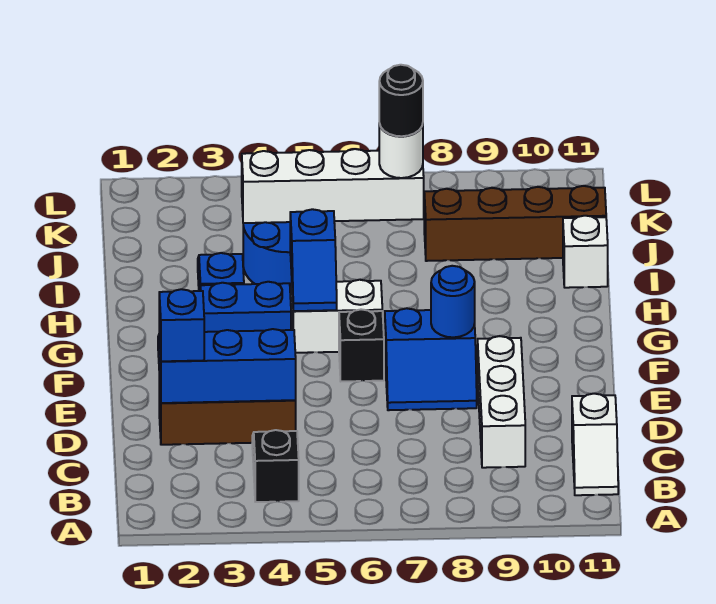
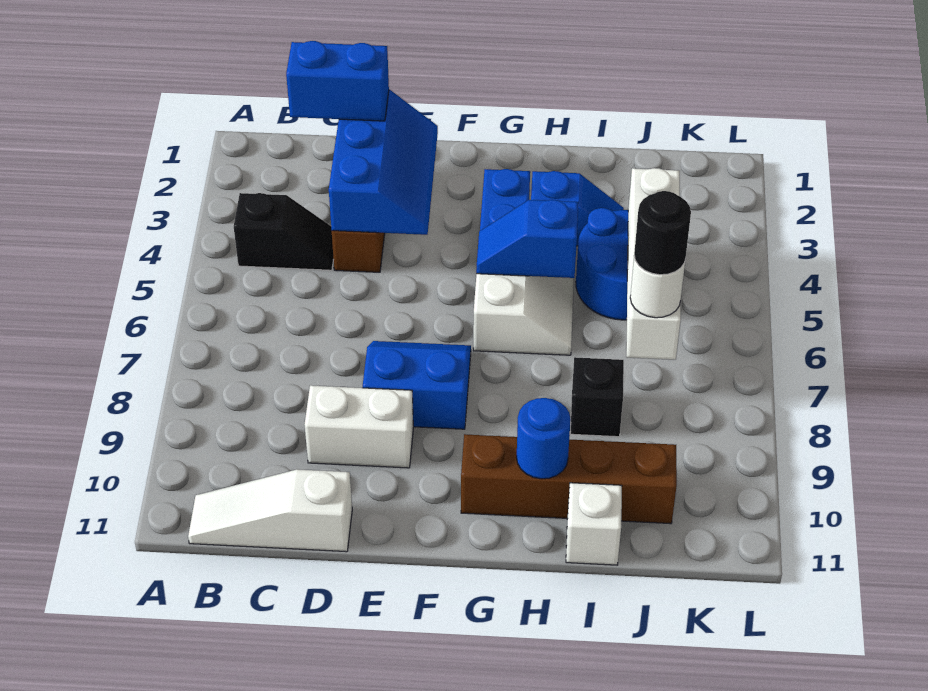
white 1x2 slope [572,394,618,495] -> white 1x3 slope [188,469,352,552]
white 1x3 brick [478,336,525,468] -> white 1x2 brick [305,385,413,468]
blue 1x1 brick [159,289,204,361] -> blue 1x2 brick [286,41,389,121]
blue 2x2 slope [385,308,477,410] -> blue 2x2 slope turned to [363,341,471,429]
black 1x1 brick [339,309,384,381] -> black 1x1 brick moved to [570,357,624,437]
blue 1x1 round brick [431,266,475,337] -> blue 1x1 round brick moved to [517,398,571,479]
brown 1x4 brick [424,186,606,261] -> brown 1x4 brick turned to [461,434,677,524]

